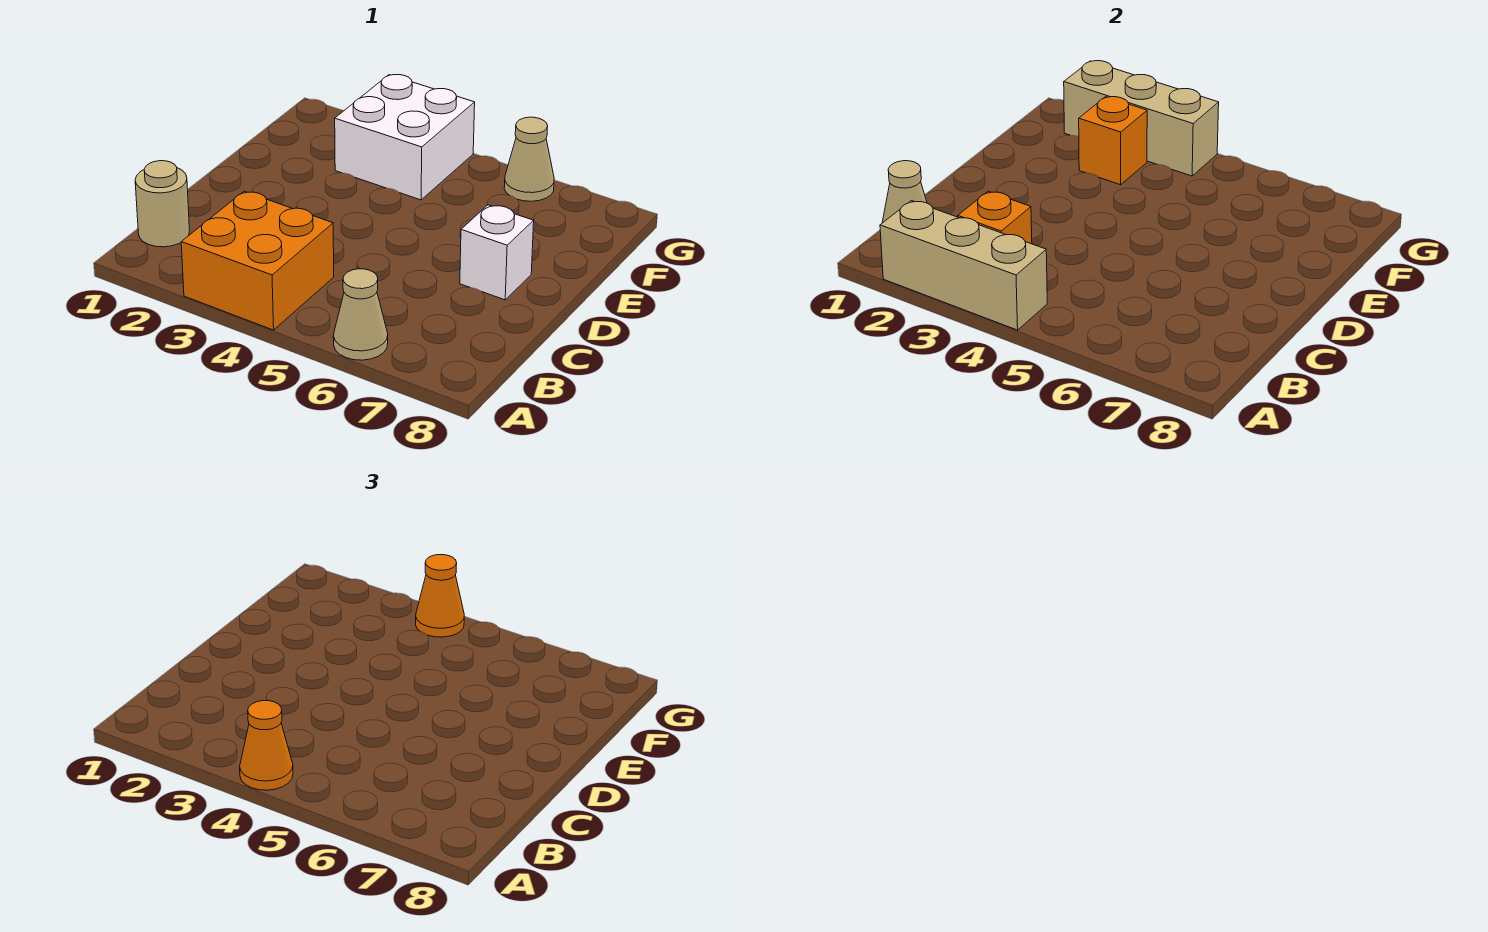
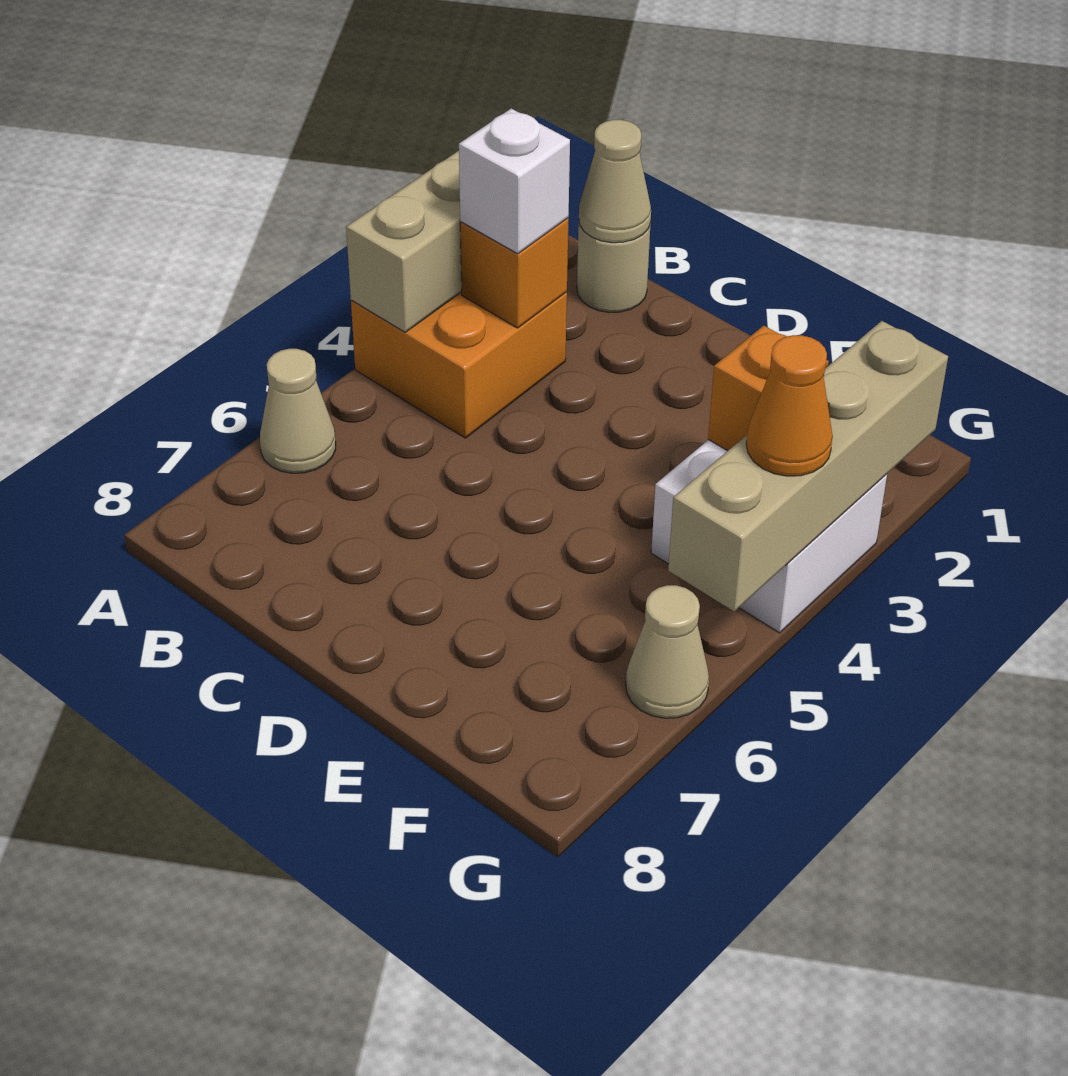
orange 1x1 cone [240,701,293,790] -> none
white 1x1 brick [460,205,534,300] -> white 1x1 brick moved to [459,109,570,254]
tan 1x3 brick [1064,61,1219,176] -> tan 1x4 brick [668,321,948,611]

